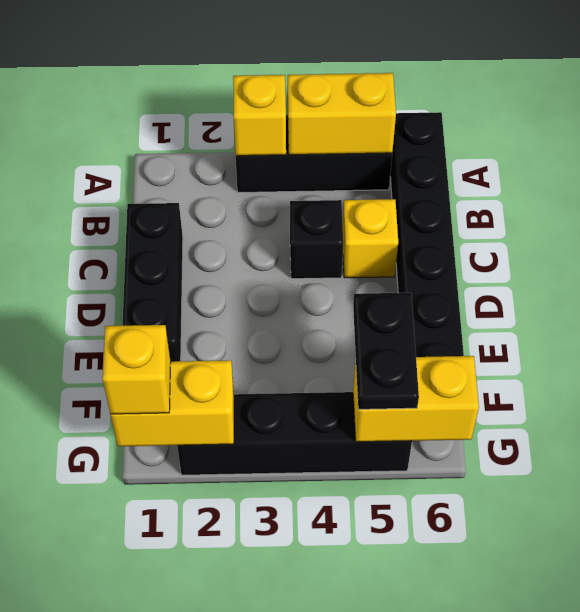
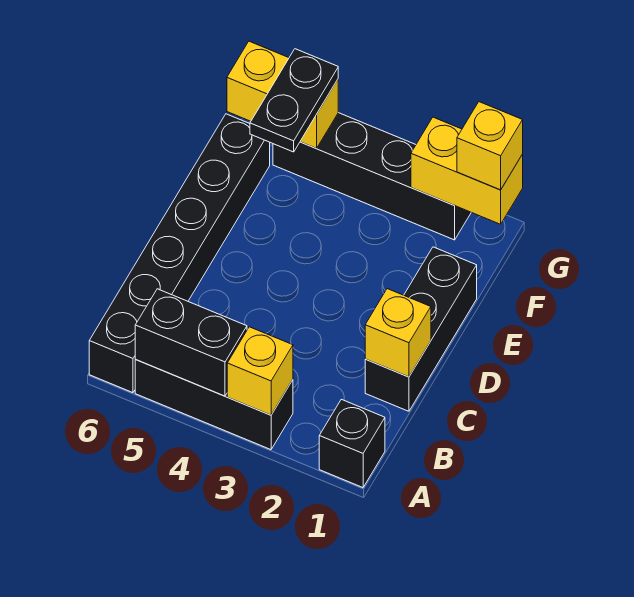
yellow 1x2 brick [288,73,396,155] -> black 1x2 brick [135,289,247,396]
black 1x1 brick [290,200,343,279] -> black 1x1 brick moved to [319,399,385,488]
yellow 1x1 brick [343,199,398,278] -> yellow 1x1 brick moved to [365,289,431,377]

